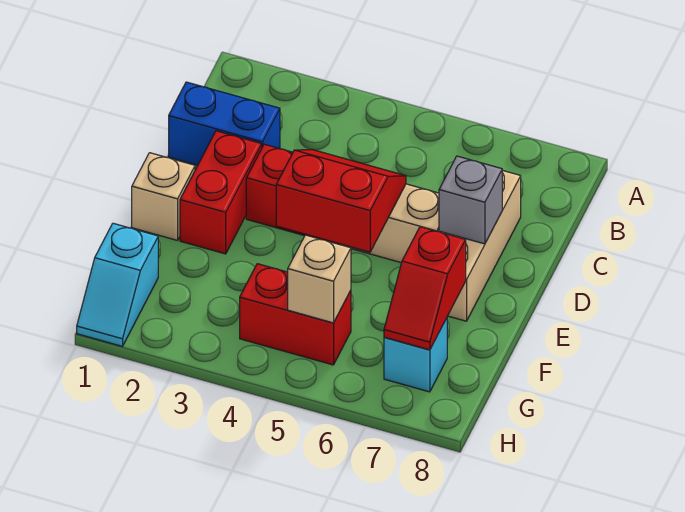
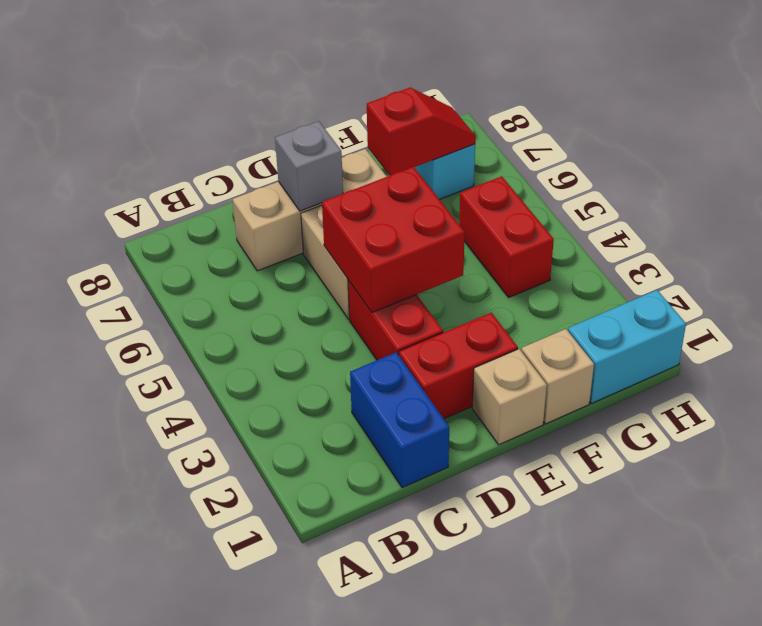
red 2x2 slope [276,150,406,252] -> red 2x2 brick [322,167,465,312]
cyan 1x2 slope [77,223,158,346] -> cyan 1x2 brick [568,290,686,403]
tan 1x1 brick [288,235,351,323] -> tan 1x1 brick moved to [521,329,594,424]

